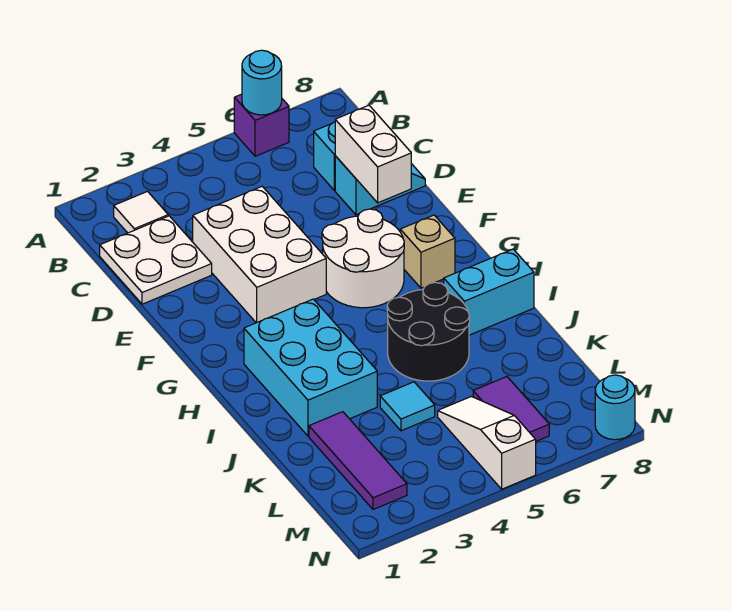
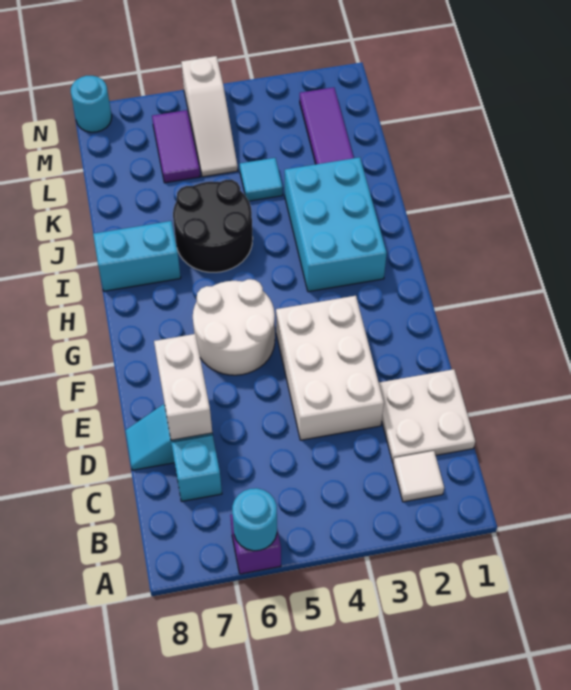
tan 1x1 brick [400,215,455,288] -> none

